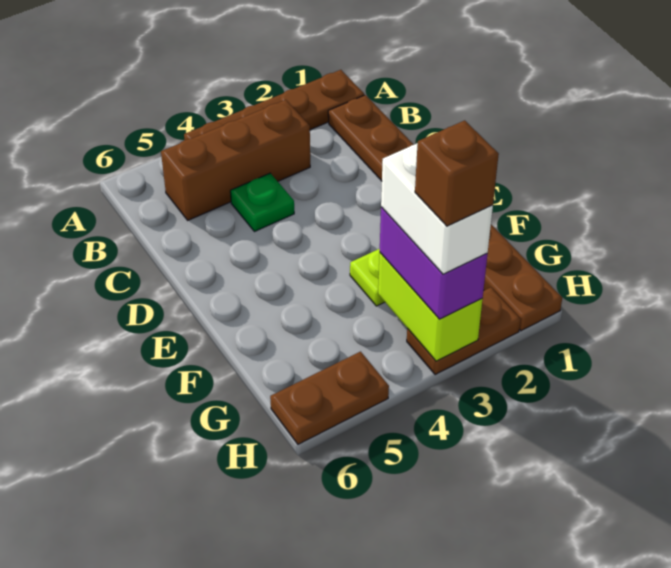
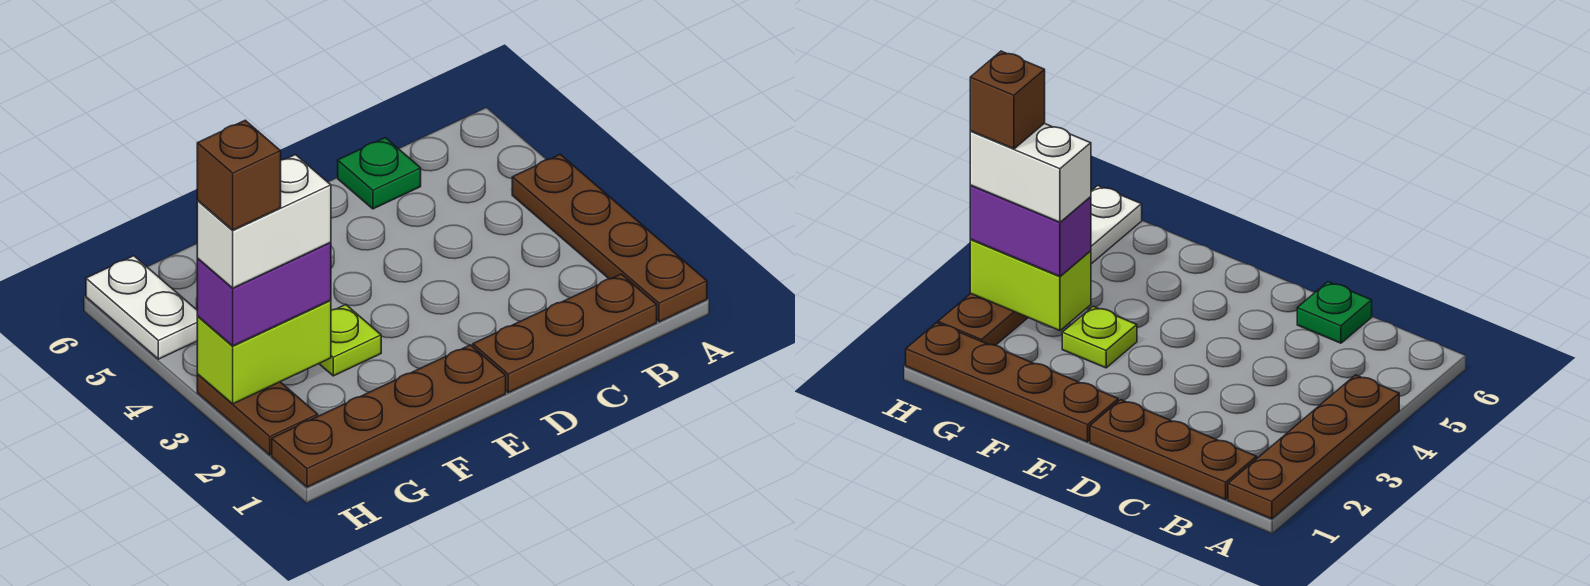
brown 1x3 brick [161,100,310,220] -> none
green 1x1 plate [230,173,294,232] -> green 1x1 plate moved to [338,138,421,209]
brown 1x2 plate [270,352,389,444] -> white 1x2 plate [86,256,198,359]

